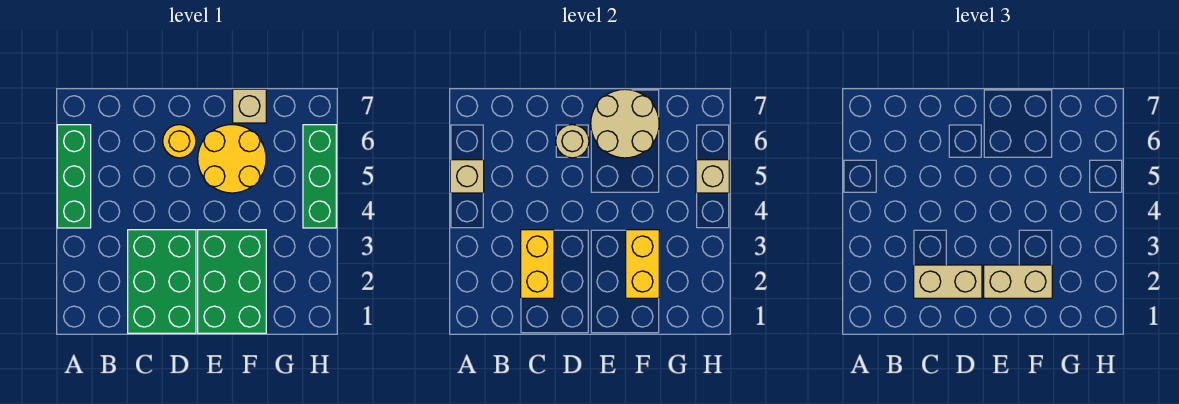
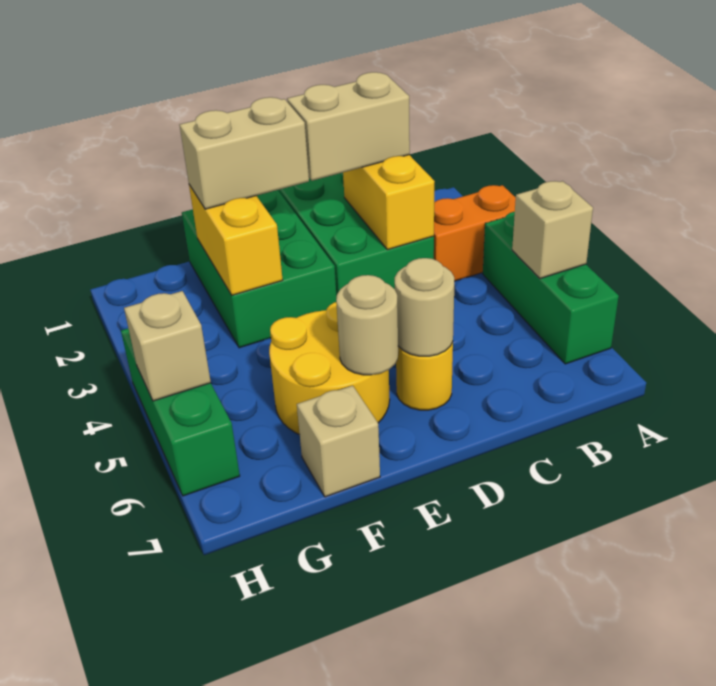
none -> orange 1x2 brick [434,185,516,281]
tan 2x2 round brick [591,89,659,158] -> tan 1x1 round brick [336,275,398,375]

